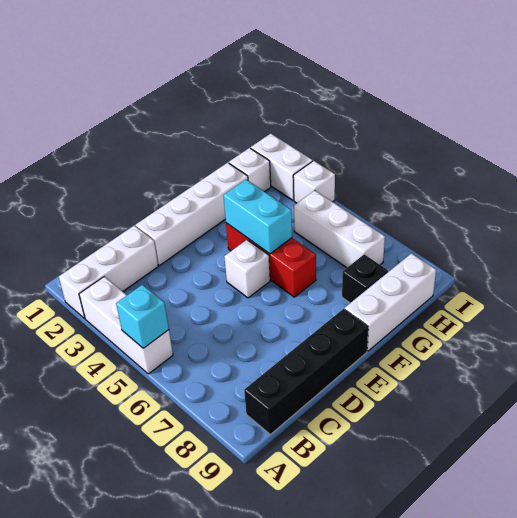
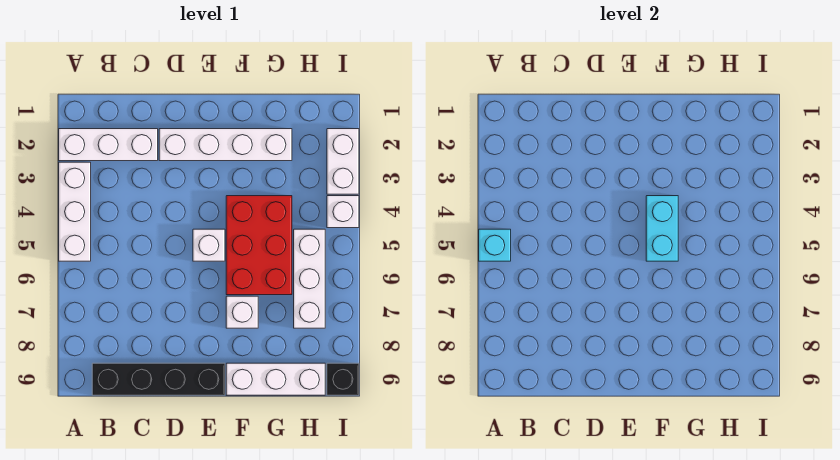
red 1x3 brick [226,223,316,297] -> red 2x3 brick [226,196,292,295]
black 1x1 brick [342,254,388,303] -> black 1x1 brick moved to [327,363,359,395]
white 1x1 brick [229,148,271,192] -> white 1x1 brick moved to [226,296,258,328]

